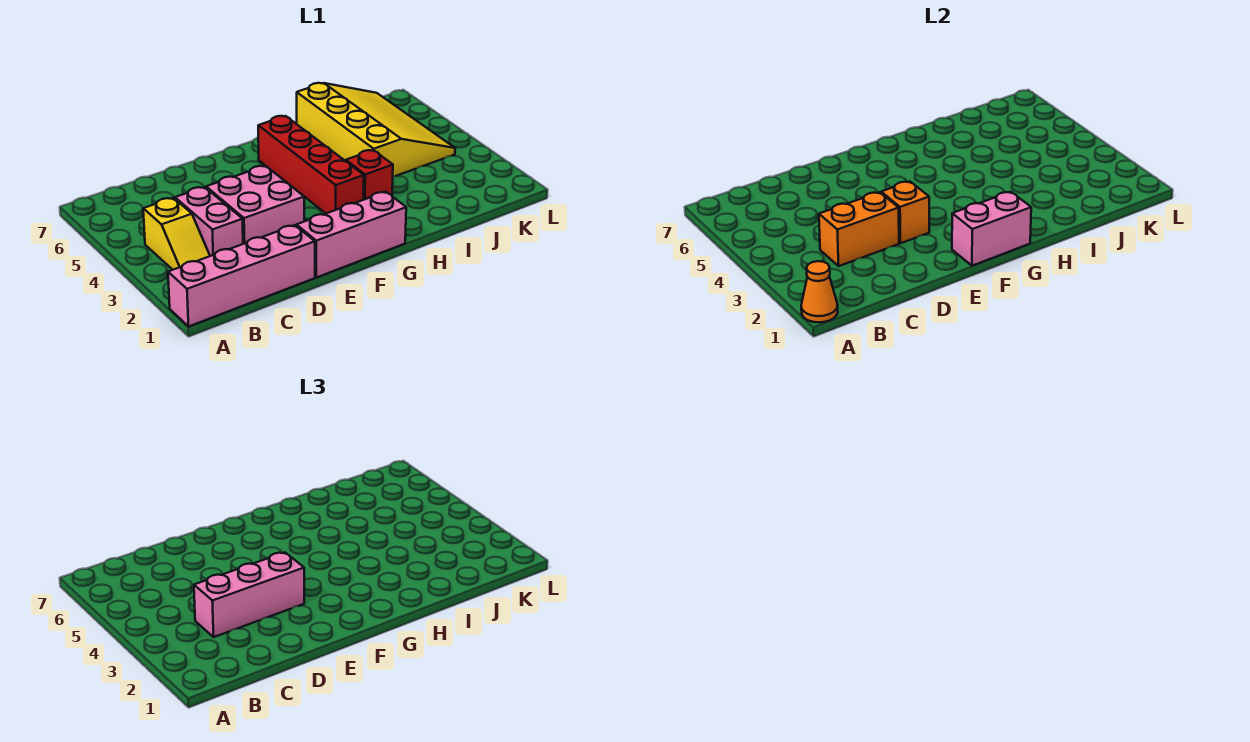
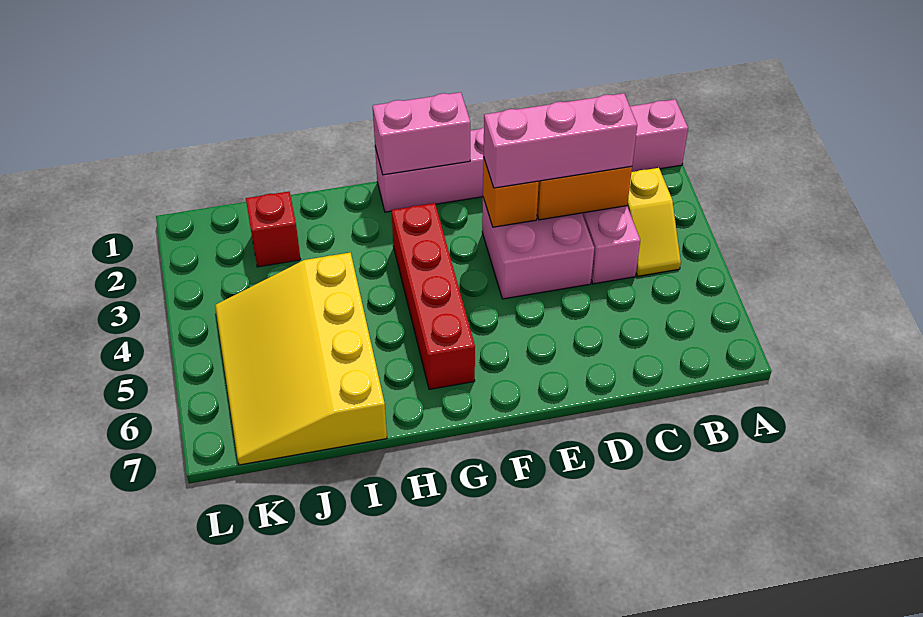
orange 1x1 cone [801,261,838,322] -> none
yellow 1x2 slope [143,198,210,270] -> yellow 1x2 slope turned to [627,168,681,276]
red 1x1 brick [346,150,393,200] -> red 1x1 brick moved to [246,192,301,267]

